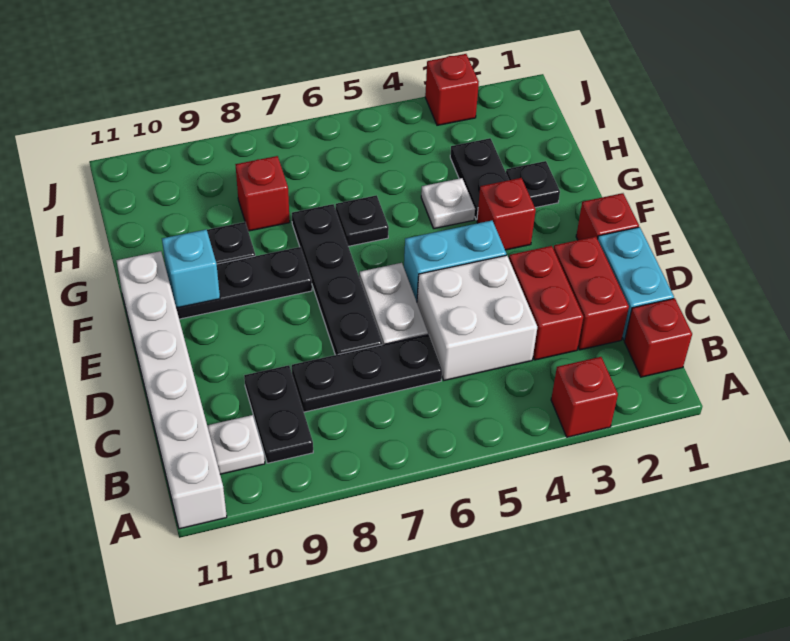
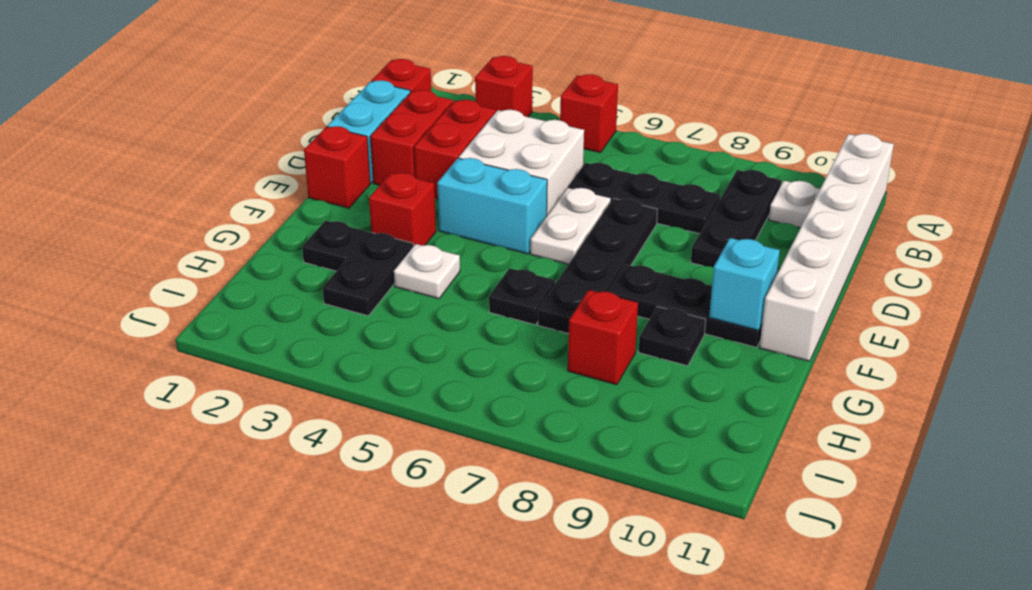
black 1x2 plate [244,365,313,463] -> black 1x3 plate [691,170,781,268]
red 1x1 brick [425,54,479,125] -> red 1x1 brick moved to [560,74,618,153]

